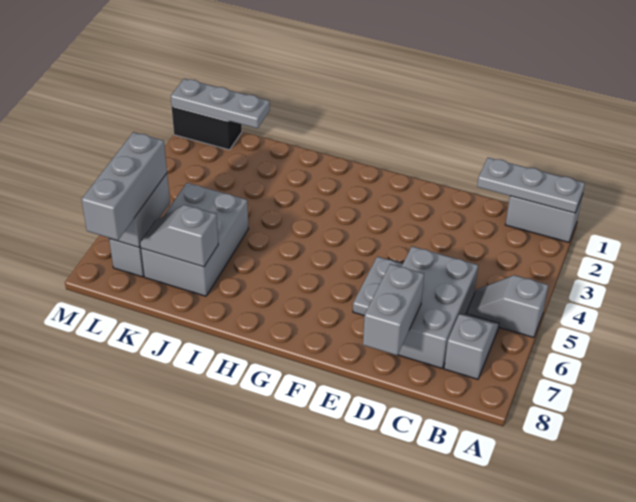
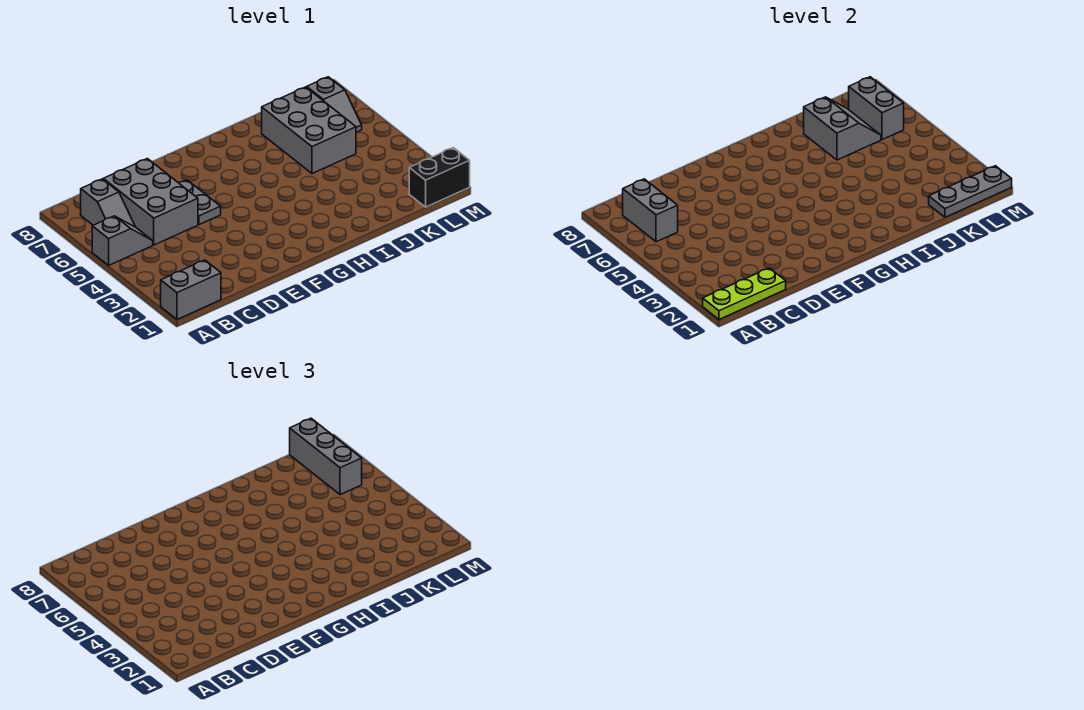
grey 1x3 plate [477,158,585,213] -> lime 1x3 plate [703,268,786,319]
grey 1x2 brick [363,264,424,355] -> grey 1x2 brick moved to [623,179,678,242]
grey 1x2 slope [140,205,218,267] -> grey 2x2 slope [804,97,881,160]

